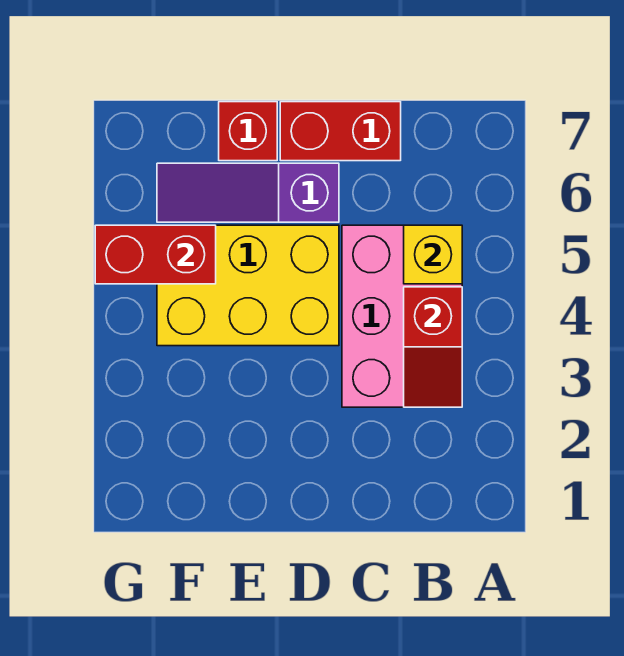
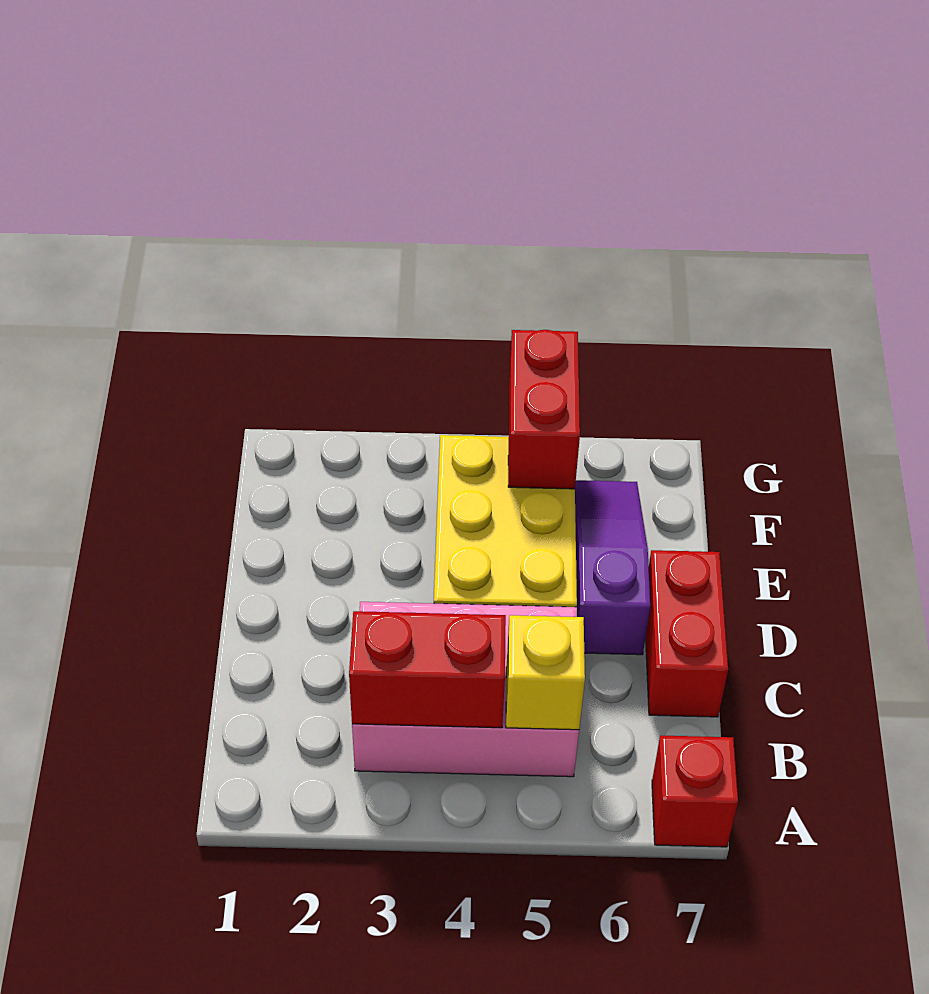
red 1x2 slope [404,287,462,407] -> red 1x2 brick [349,611,506,728]
red 1x1 brick [219,102,277,161] -> red 1x1 brick moved to [652,735,738,847]

